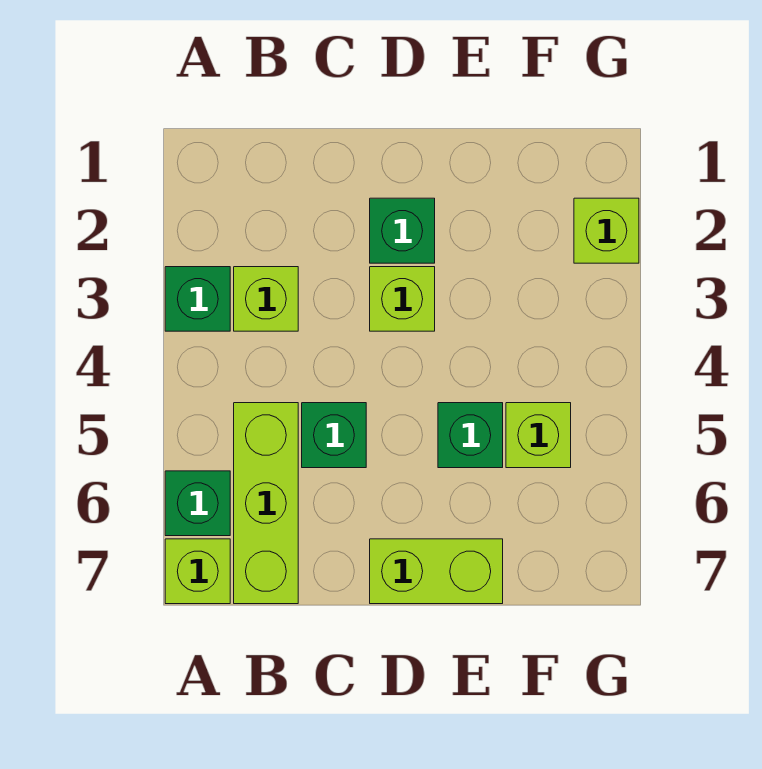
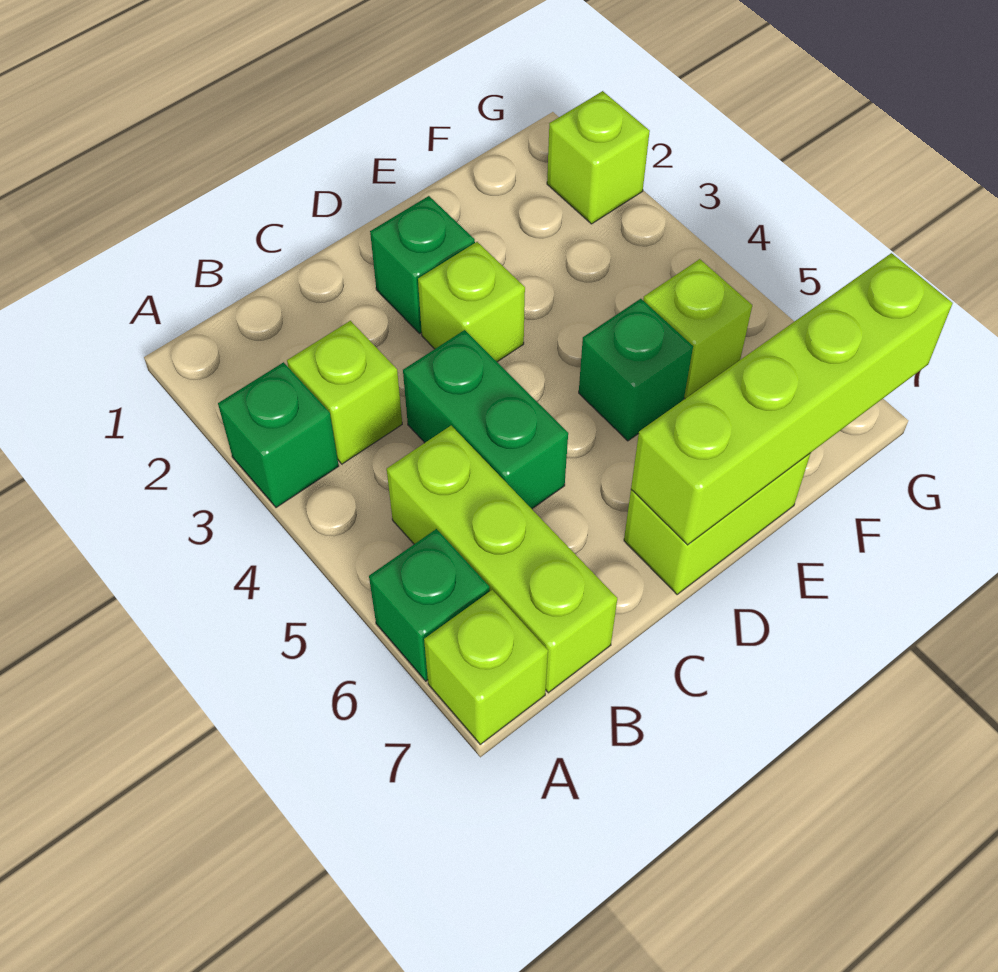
green 1x1 brick [302,403,366,468] -> green 1x2 brick [403,330,568,509]
none -> lime 1x4 brick [631,253,952,545]

